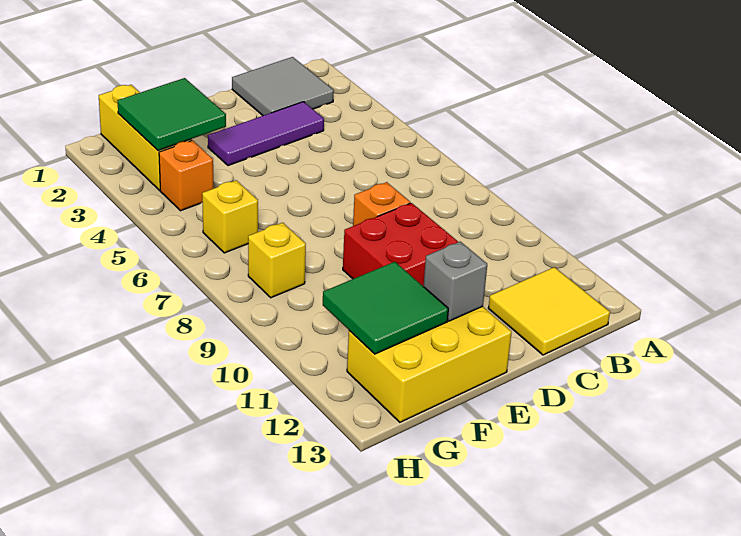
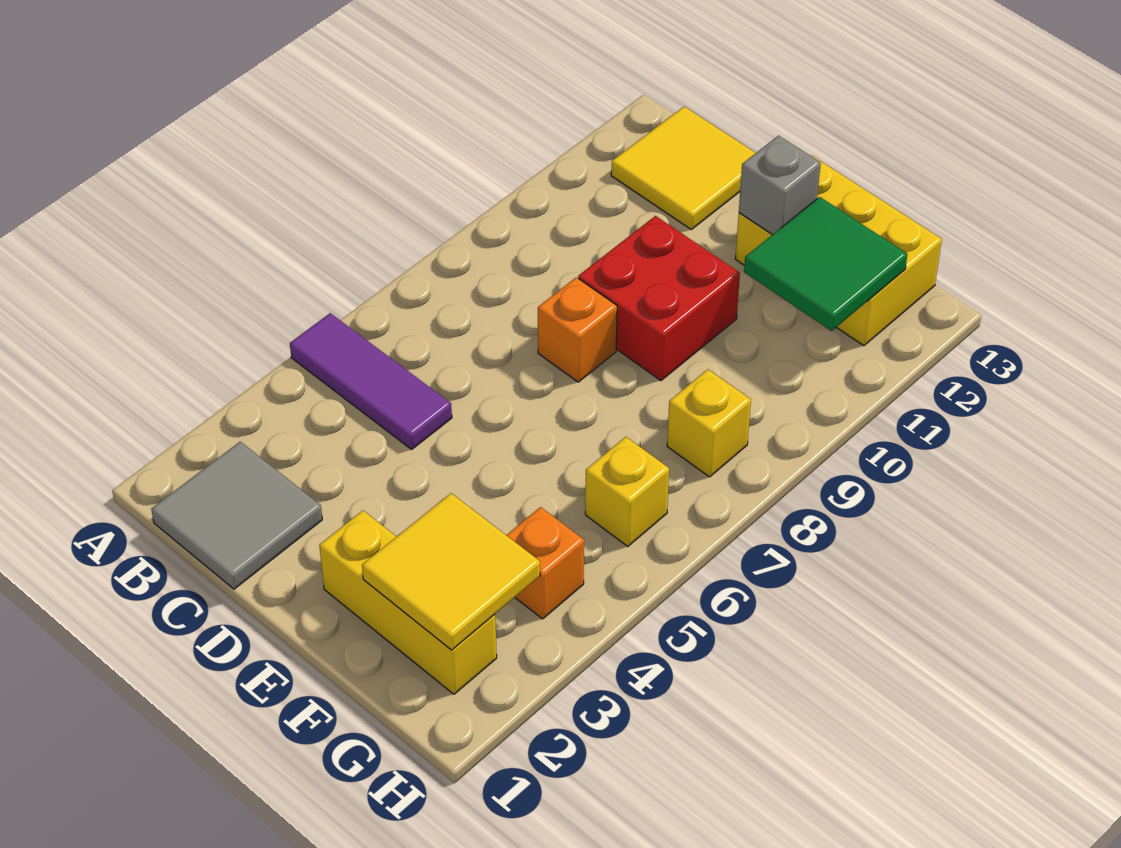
purple 1x3 tile [208,102,324,166] -> purple 1x3 tile moved to [290,313,452,449]
green 2x2 tile [117,78,226,151] -> yellow 2x2 tile [362,493,540,650]
yellow 1x3 brick [99,85,192,190] -> yellow 1x3 brick turned to [319,511,497,694]

